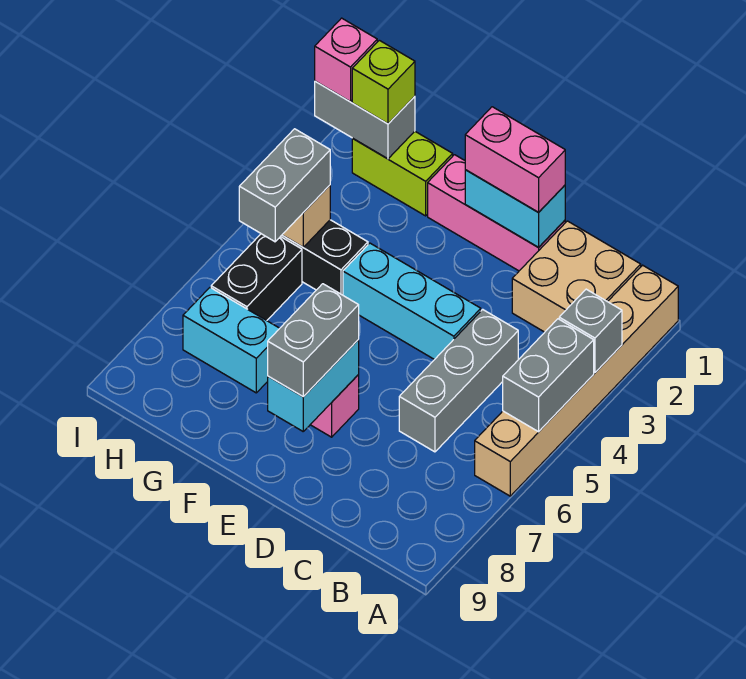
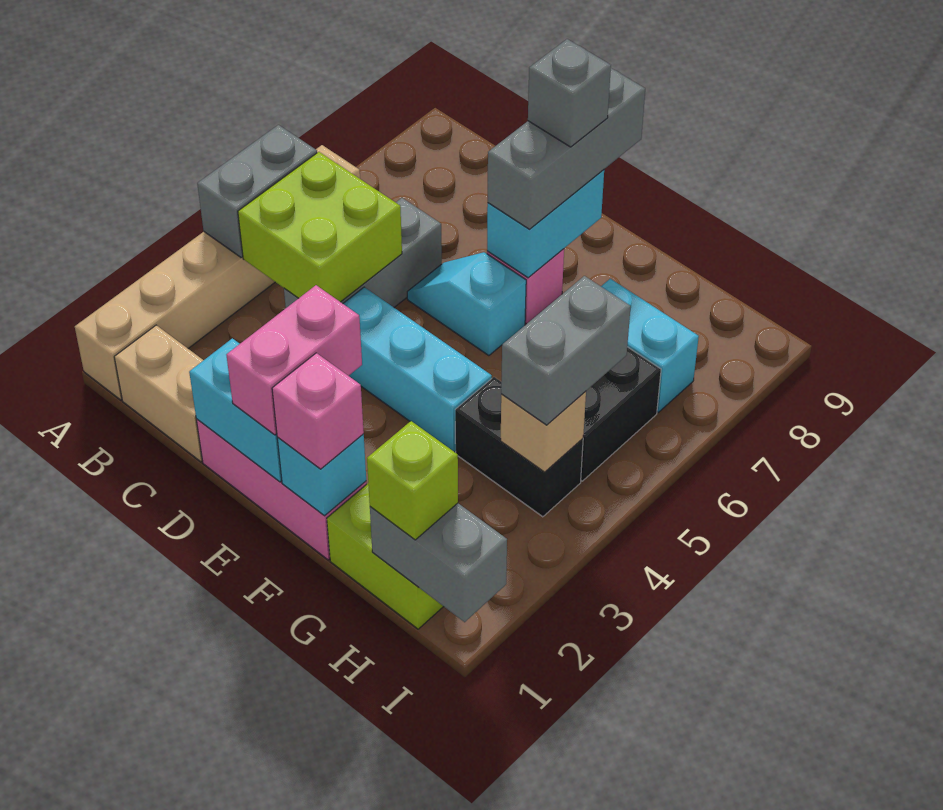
grey 1x1 brick [559,289,622,373] -> grey 1x1 brick moved to [528,39,611,147]
tan 2x2 brick [512,221,641,332] -> tan 1x2 brick [114,325,203,462]
none -> lime 2x2 brick [238,152,402,302]
pink 1x2 brick [465,107,565,212] -> pink 1x2 brick turned to [227,285,362,435]
none -> cyan 1x2 slope [407,252,526,356]
grey 1x2 brick [268,284,359,397] -> grey 1x3 brick [488,68,645,230]
none -> cyan 1x1 brick [277,434,366,516]
pink 1x1 brick [315,18,377,102] -> pink 1x1 brick moved to [272,353,364,469]

